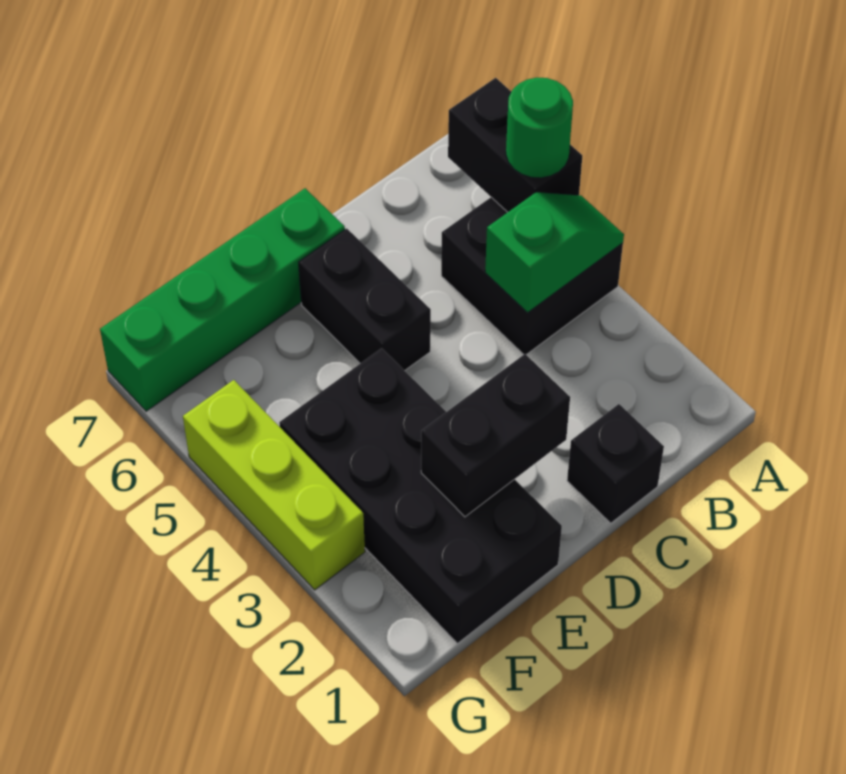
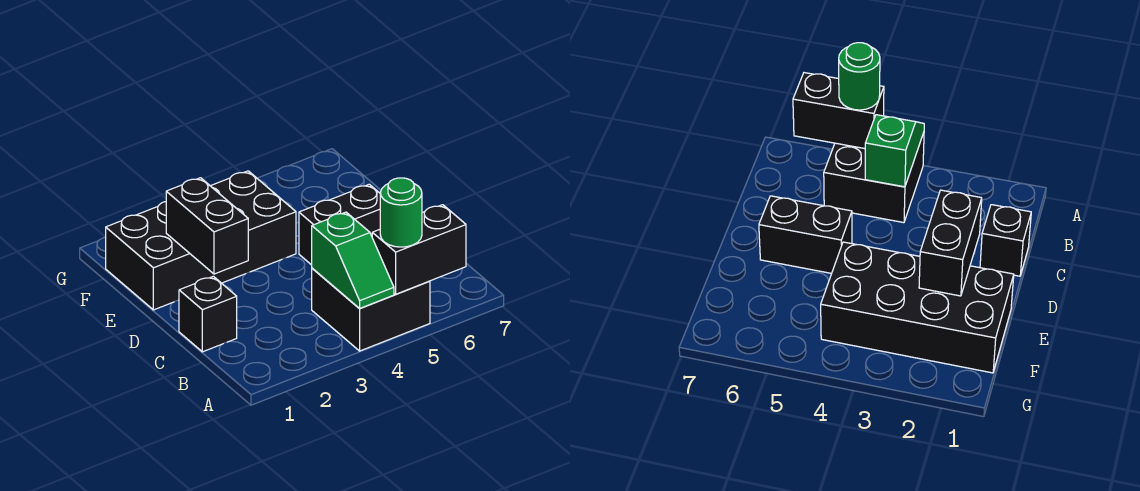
green 1x4 brick [100,188,345,411] -> none
lime 1x3 brick [183,380,365,590] -> none

